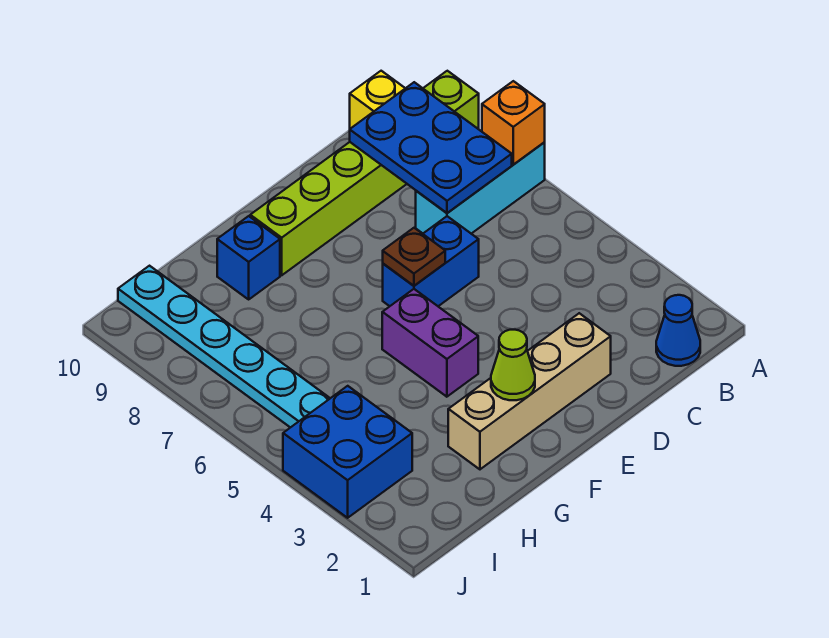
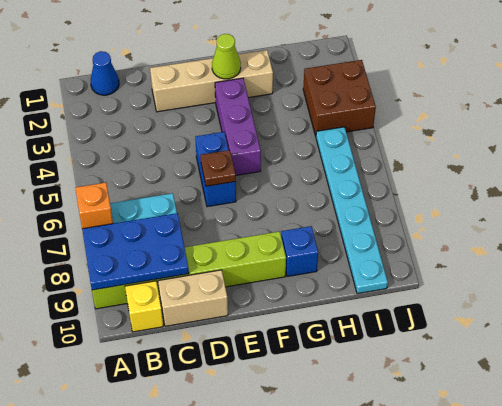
blue 2x3 plate [350,82,512,213] -> blue 2x3 plate turned to [82,213,189,290]
none -> tan 1x2 brick [158,270,228,326]
blue 1x2 brick [383,216,479,306] -> blue 1x2 brick turned to [195,132,236,207]
purple 1x2 brick [382,289,478,397] -> purple 1x3 brick [215,78,261,175]
blue 2x2 brick [283,386,412,518] -> brown 2x2 brick [303,60,376,136]

